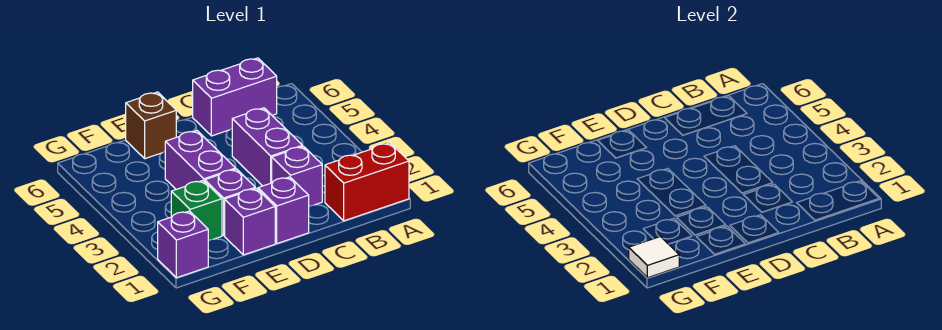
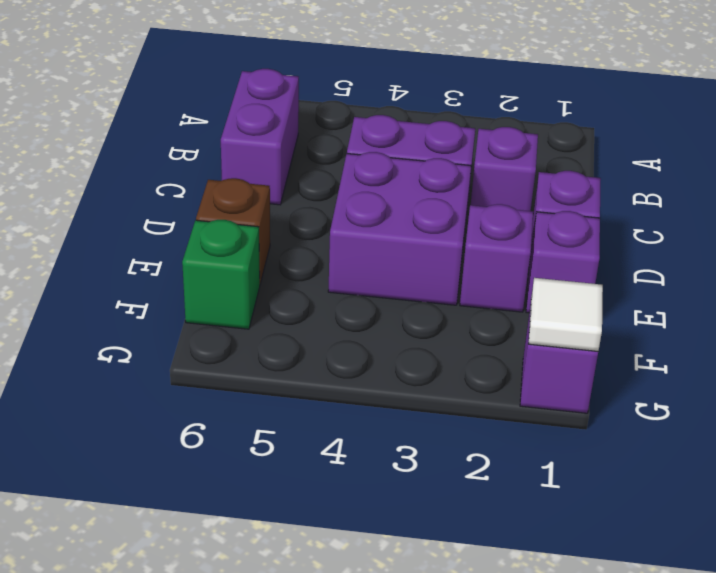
red 1x2 brick [325,143,409,221] -> none
purple 1x2 brick [165,131,236,189] -> purple 2x2 brick [328,152,471,305]
green 1x1 brick [171,181,222,241] -> green 1x1 brick moved to [182,220,260,329]

